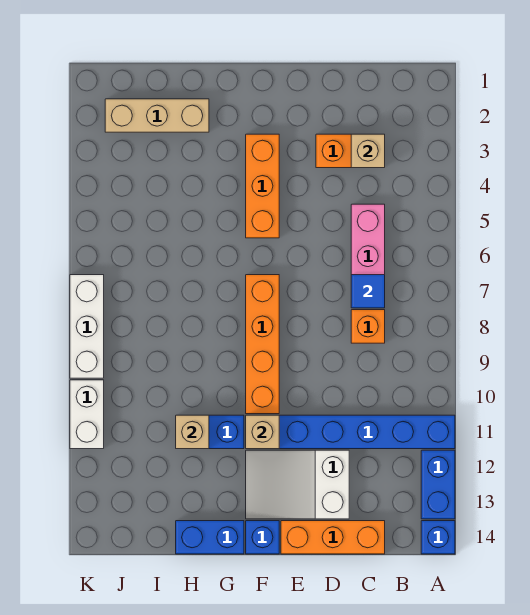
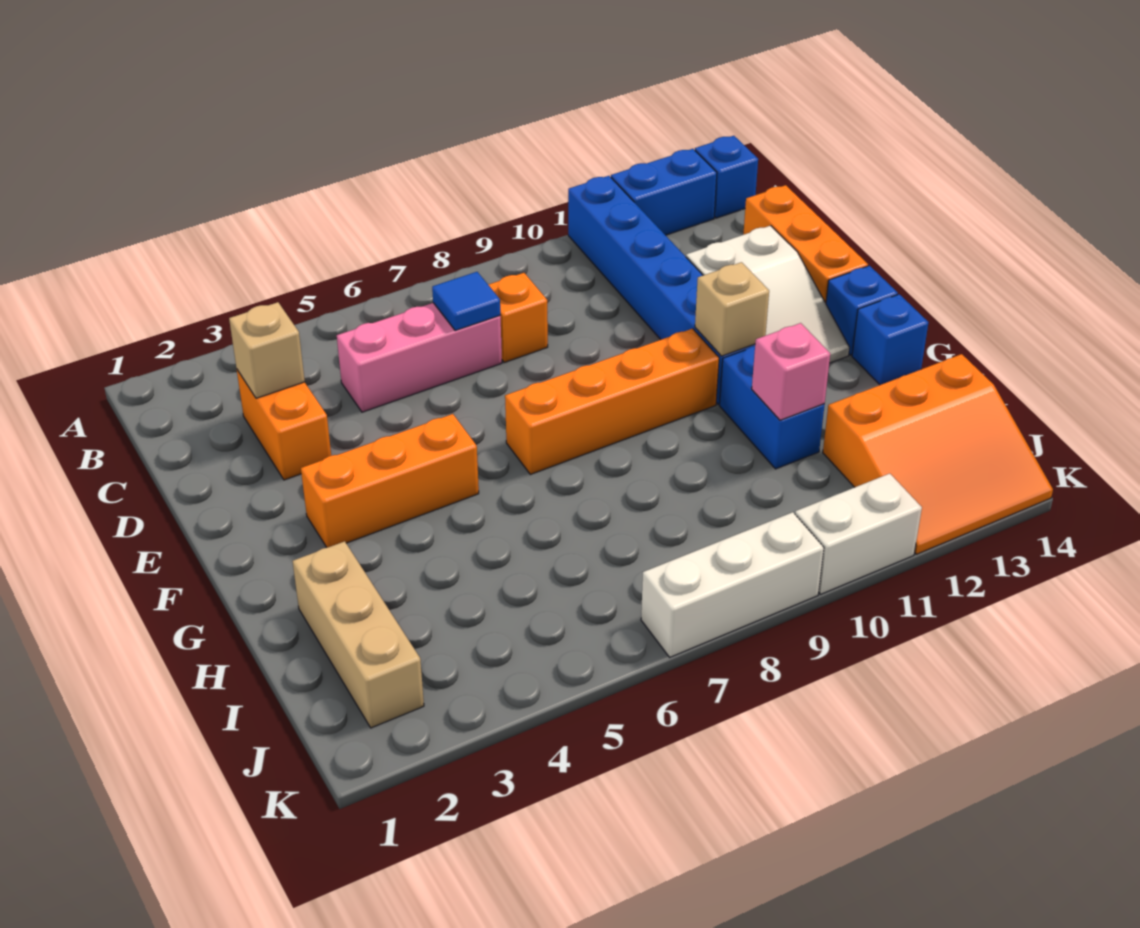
blue 1x2 brick [176,521,244,554] -> blue 1x1 brick [852,294,928,385]
tan 1x1 brick [176,415,209,449] -> pink 1x1 brick [752,323,830,420]
none -> orange 3x3 slope [823,354,1053,554]

